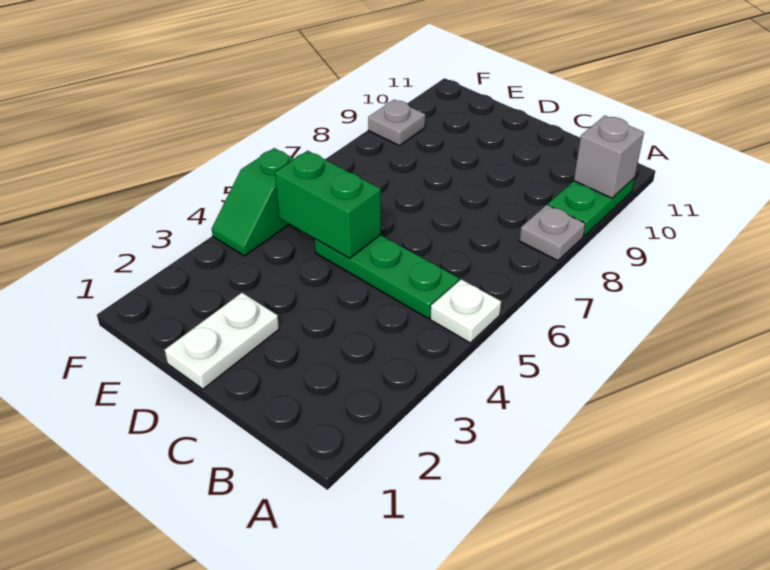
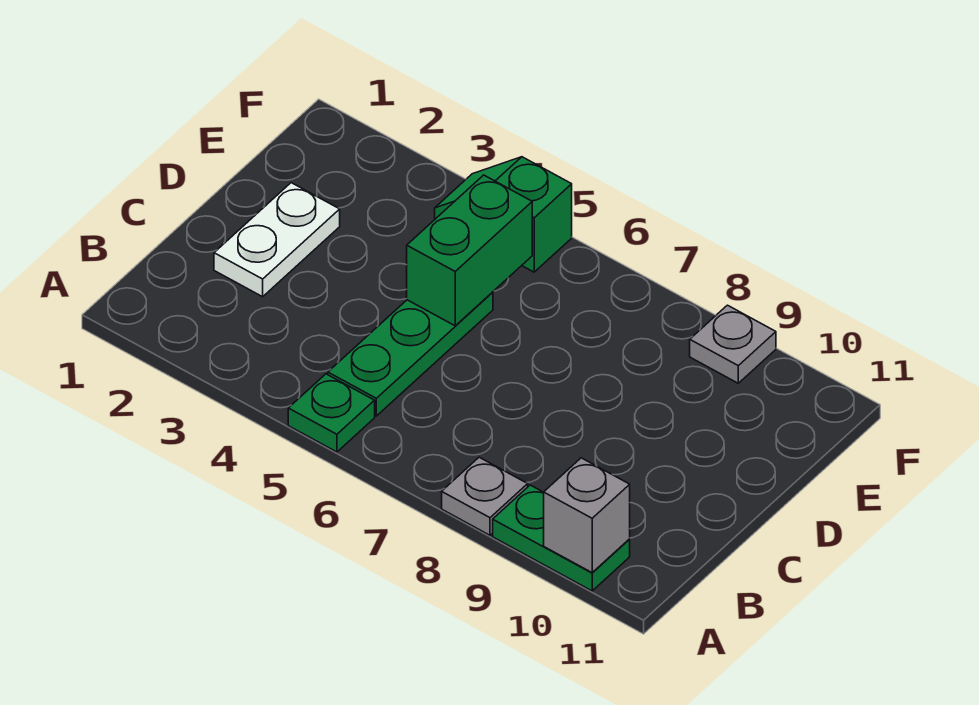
white 1x1 plate [430,279,501,343] -> green 1x1 plate [288,374,375,452]
white 1x2 plate [165,293,279,389] -> white 1x2 plate turned to [214,183,340,297]

